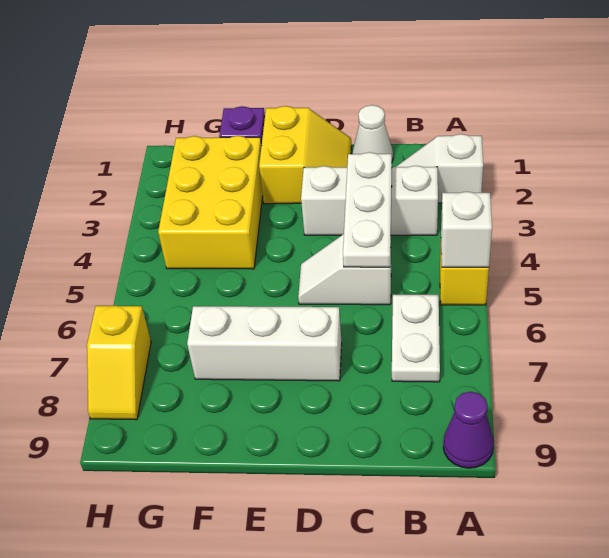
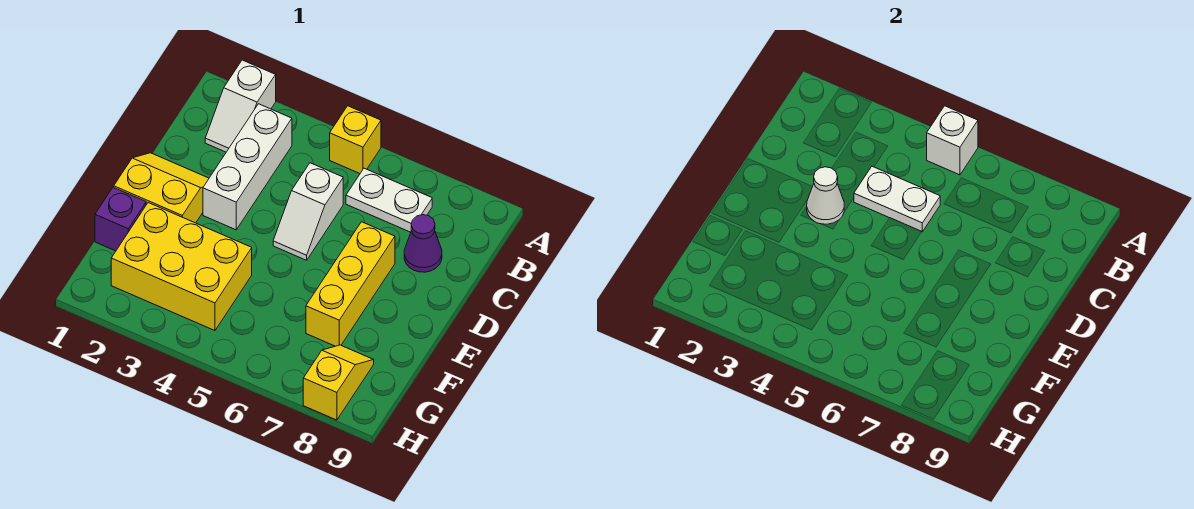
purple 1x1 cone [443,392,494,468] -> purple 1x1 cone moved to [404,215,442,272]
white 1x1 cone [352,105,393,161] -> white 1x1 cone moved to [807,167,844,224]
white 1x3 plate [343,152,392,267] -> white 1x2 plate [854,166,940,232]
white 1x3 brick [187,306,342,381] -> yellow 1x3 brick [306,222,395,346]
yellow 1x2 slope [87,306,151,420] -> yellow 1x2 slope turned to [303,345,374,420]

